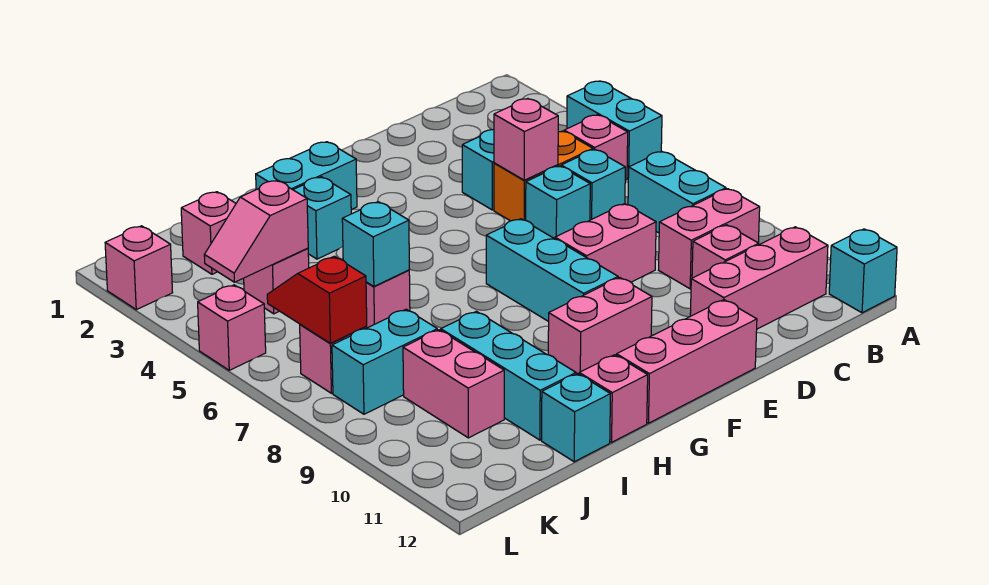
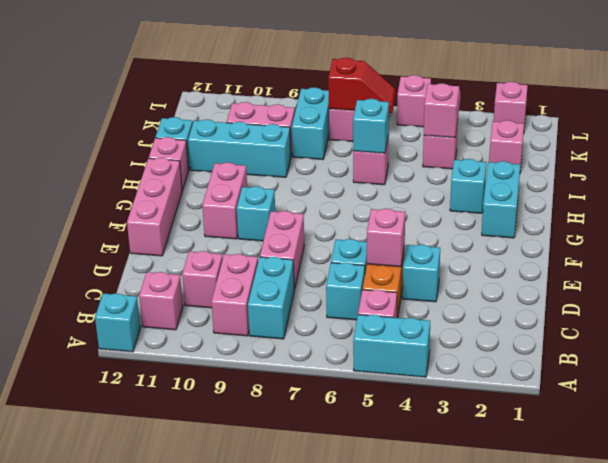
cyan 1x2 brick [628,151,726,233] -> cyan 1x2 brick turned to [248,257,294,339]
pink 1x3 brick [690,227,828,329] -> pink 1x1 brick [139,272,183,330]
cyan 1x3 brick [486,219,618,322] -> cyan 1x1 brick [237,186,275,241]

